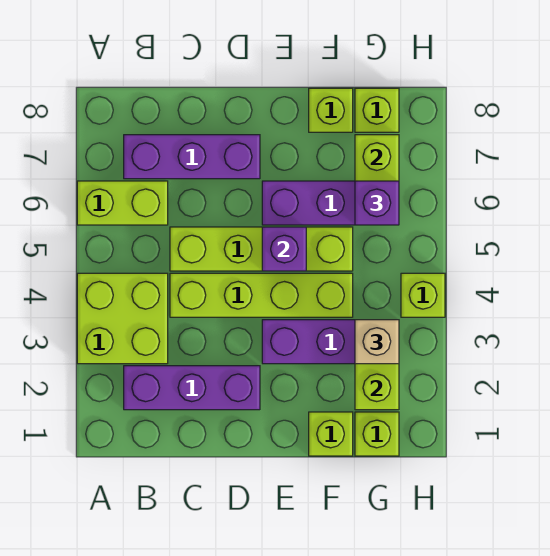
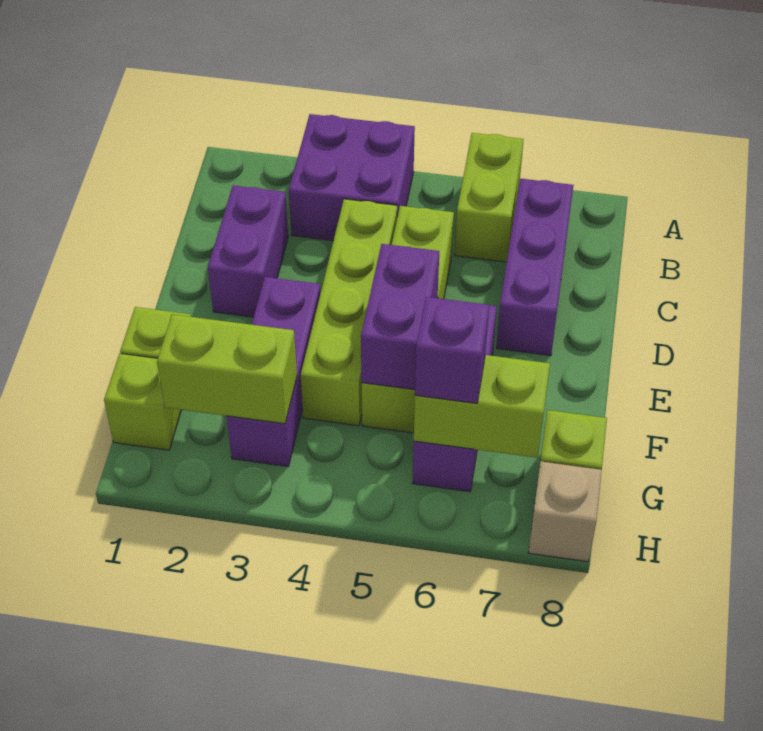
lime 2x2 brick [77,273,168,364] -> purple 2x2 brick [289,114,415,241]
purple 1x3 brick [124,366,260,410] -> purple 1x2 brick [208,186,288,317]
purple 1x1 brick [262,227,306,271] -> purple 1x2 brick [361,244,439,390]
lime 1x1 brick [309,88,353,132] -> none
tan 1x1 brick [355,320,399,364] -> tan 1x1 brick moved to [528,461,602,562]
lime 1x1 brick [401,273,445,317] -> none

